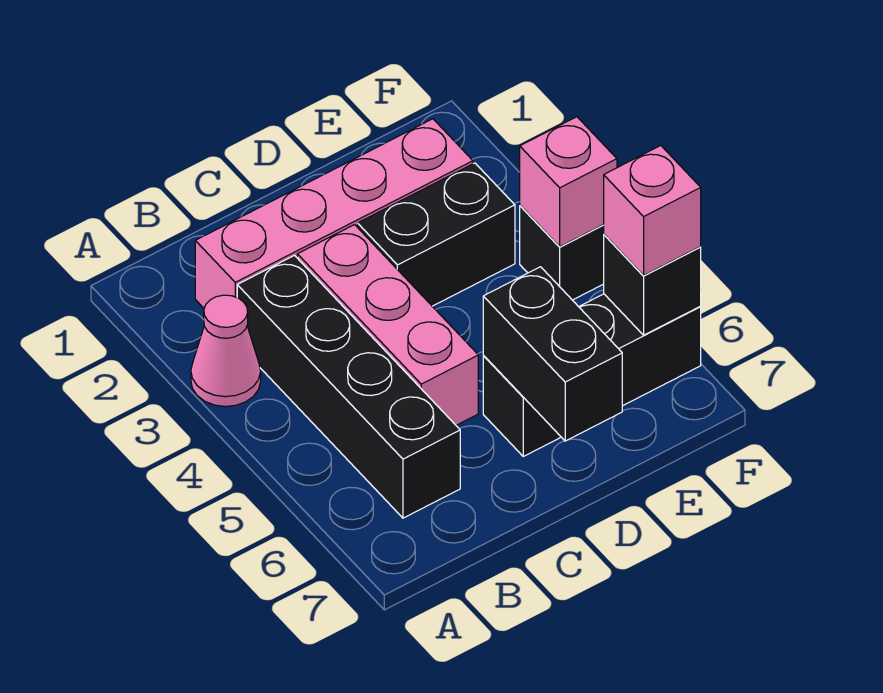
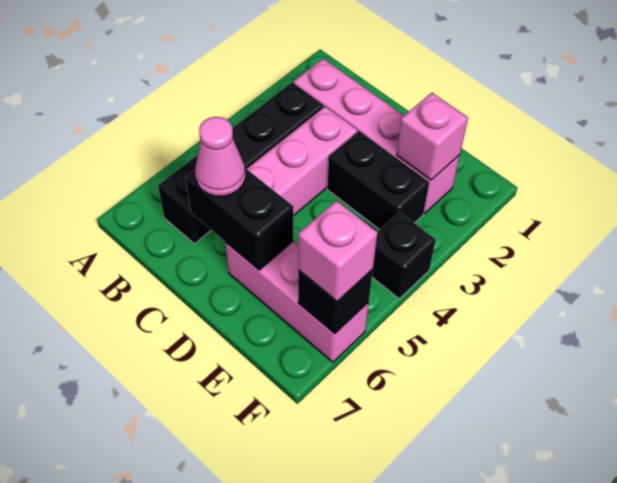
pink 1x1 cone [191,295,261,406] -> pink 1x1 cone moved to [195,117,245,196]
black 1x3 brick [483,294,701,456] -> pink 1x3 brick [225,241,369,362]
black 1x2 brick [483,267,622,441] -> black 1x2 brick turned to [186,168,293,270]
pink 1x1 brick [520,117,617,247] -> pink 1x1 brick moved to [396,93,468,180]

